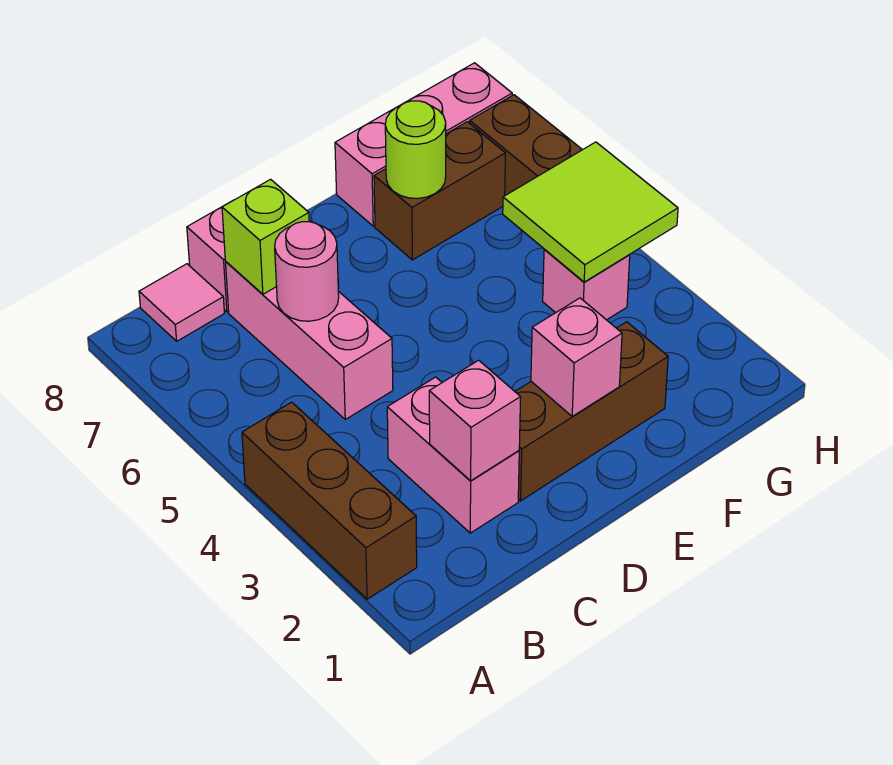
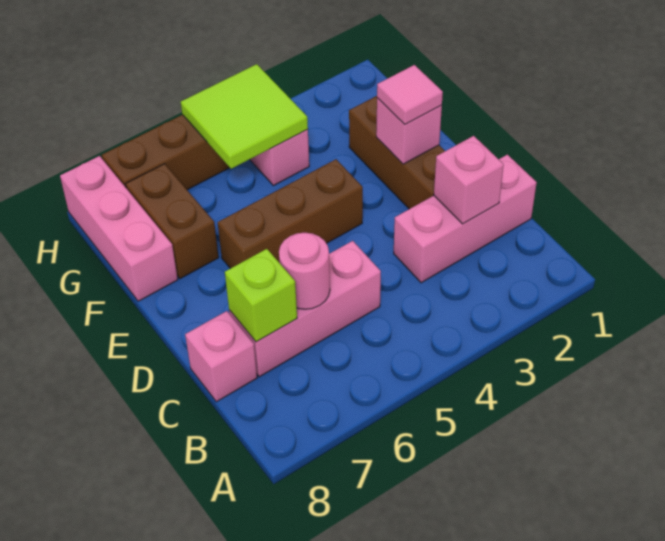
brown 1x3 brick [242,402,417,599] -> brown 1x3 brick moved to [218,159,363,269]
pink 1x1 tile [139,264,224,341] -> pink 1x1 tile moved to [377,65,443,124]
pink 1x2 brick [387,377,519,533] -> pink 1x3 brick [394,155,537,283]
lime 1x1 round brick [385,101,446,198] -> none

